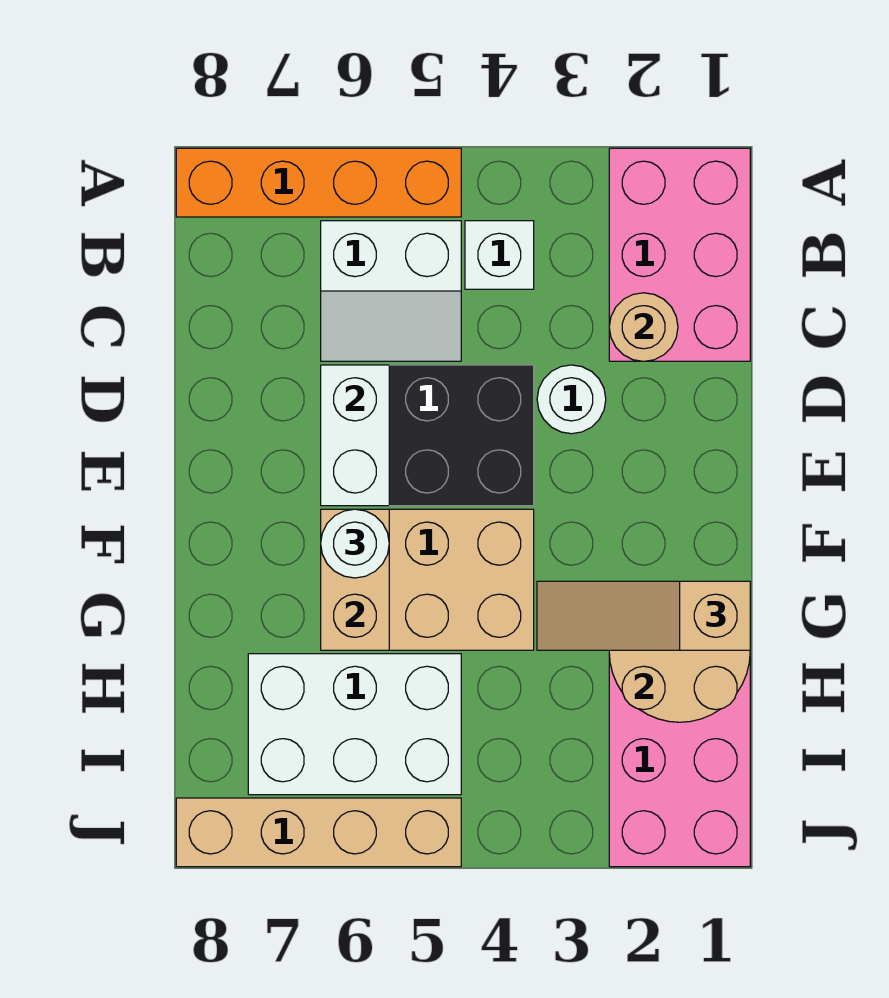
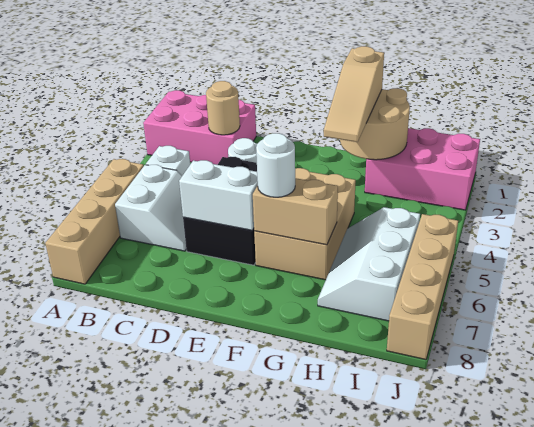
orange 1x4 brick [176,148,461,217] -> tan 1x4 brick [45,159,144,284]
white 2x3 brick [248,654,461,795] -> white 2x3 slope [318,207,420,321]

